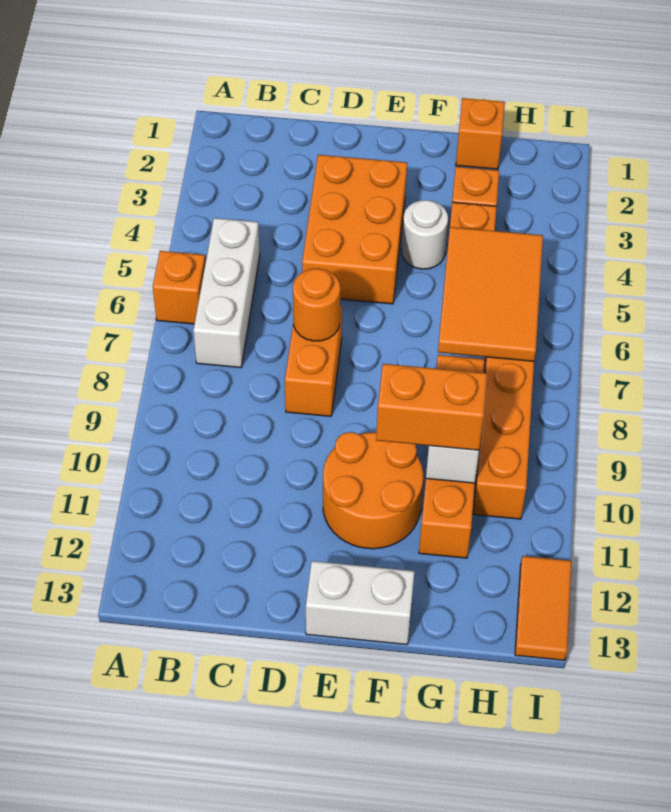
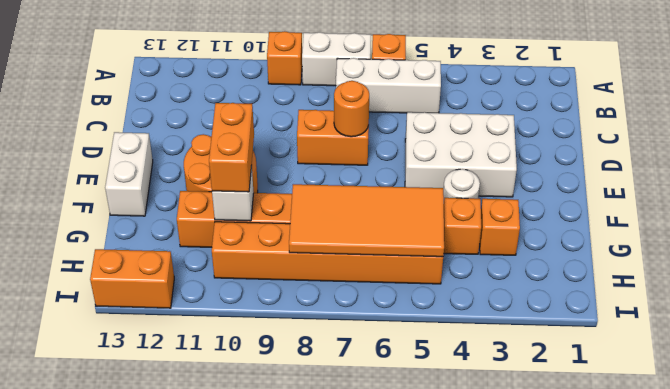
none -> white 1x2 brick [302,32,371,86]
orange 2x3 brick [302,155,407,304] -> white 2x3 brick [405,112,517,197]
orange 1x1 brick [456,98,505,169] -> orange 1x1 brick moved to [267,31,302,85]
orange 2x3 tile [438,227,543,361] -> orange 2x4 tile [289,184,444,257]
orange 1x2 tile [515,556,571,660] -> orange 1x2 brick [90,249,174,308]

